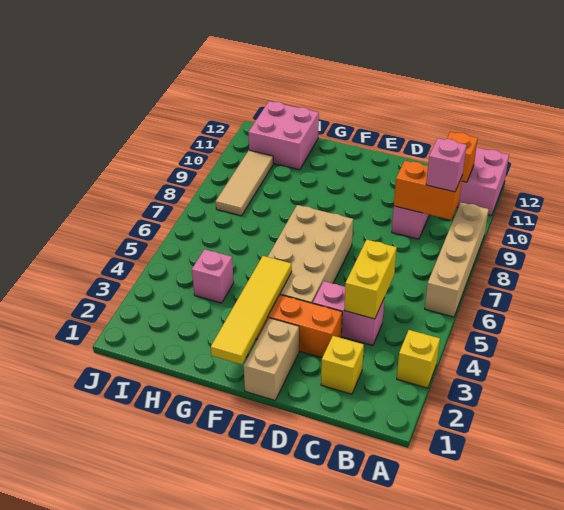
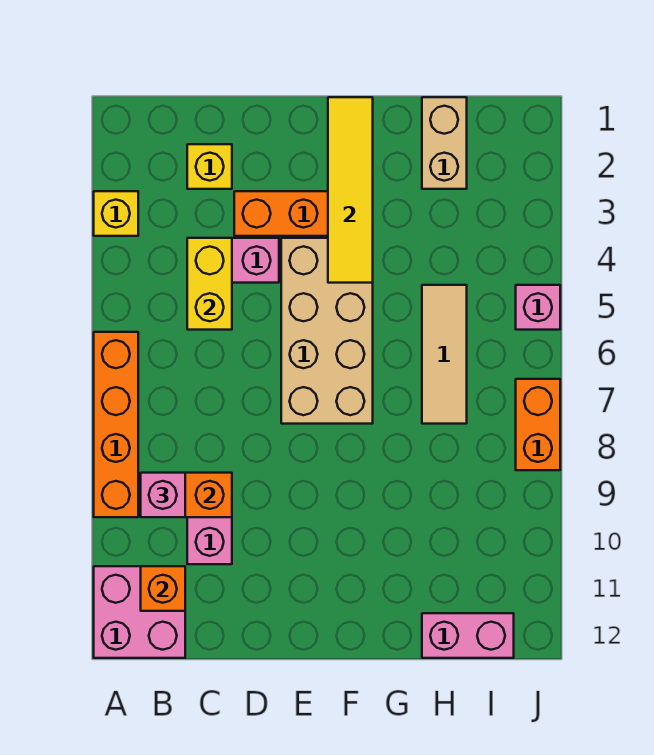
tan 1x4 brick [425,203,489,317] -> orange 1x4 brick [94,332,138,517]
tan 1x2 brick [244,318,299,400] -> tan 1x2 brick moved to [422,97,467,189]
pink 1x1 brick [192,249,234,303] -> pink 1x1 brick moved to [516,285,560,330]
pink 2x2 brick [248,101,319,170] -> pink 1x2 brick [422,613,514,658]
tan 1x3 tile [216,150,273,216] -> tan 1x3 tile moved to [422,285,467,424]
none -> orange 1x2 brick [516,379,560,470]

